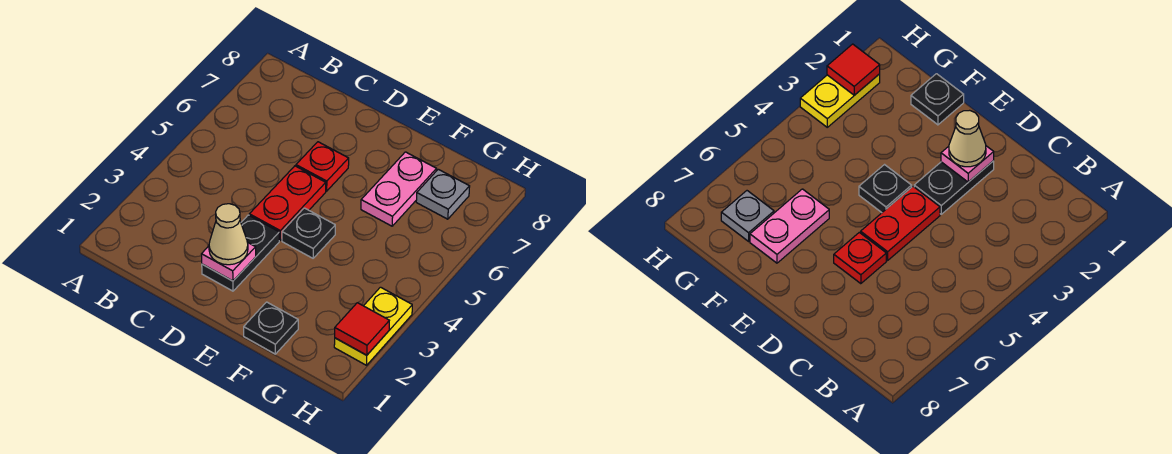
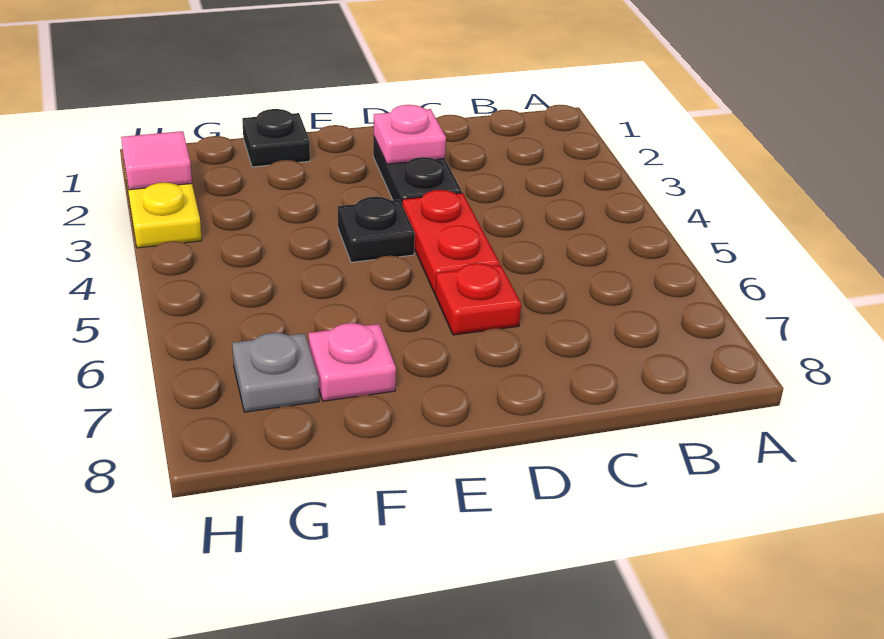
tan 1x1 cone [209,204,248,265] -> none
pink 1x2 plate [361,152,436,226] -> pink 1x1 plate [308,323,396,401]
red 1x1 tile [335,303,389,355] -> pink 1x1 tile [121,131,192,190]

